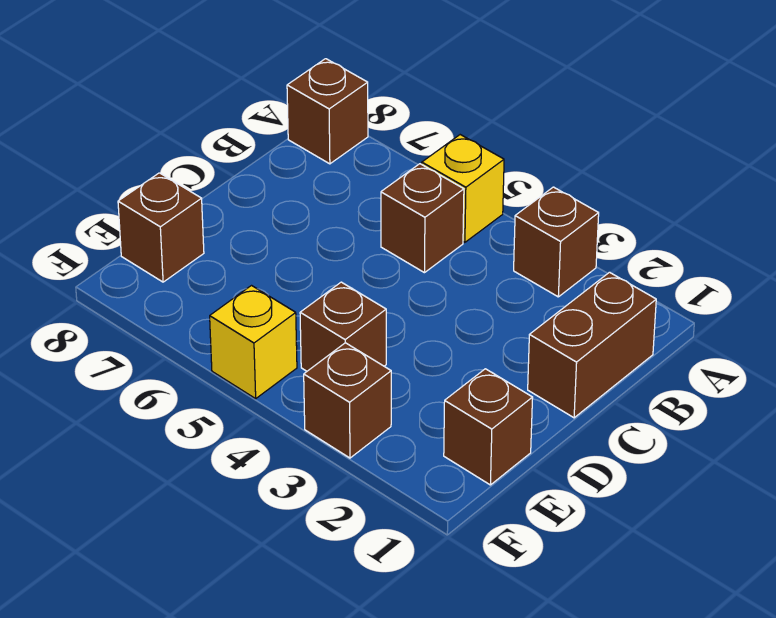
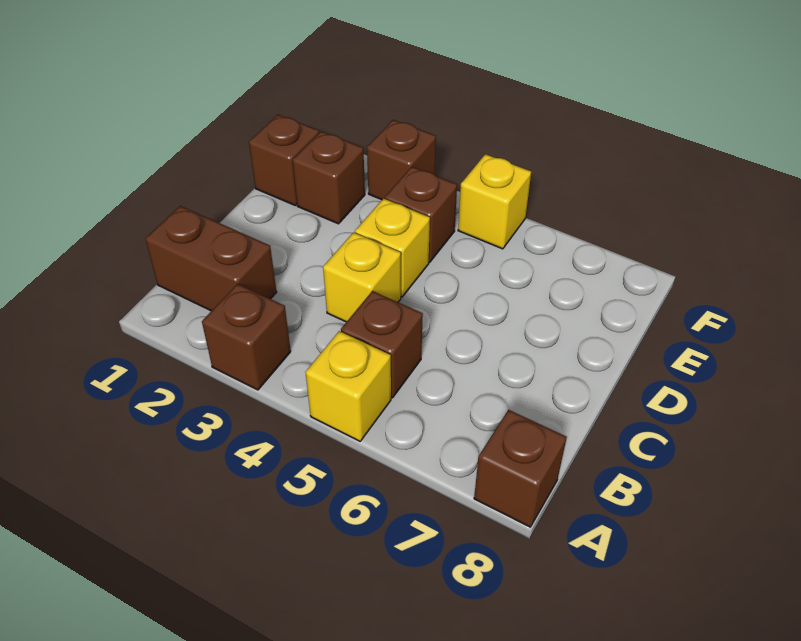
brown 1x2 brick [528,272,656,418] -> brown 1x2 brick turned to [145,206,277,311]
none -> yellow 1x1 brick [323,232,401,322]
none -> yellow 1x1 brick [355,198,430,297]
brown 1x1 brick [118,173,204,282] -> brown 1x1 brick moved to [293,131,365,224]

